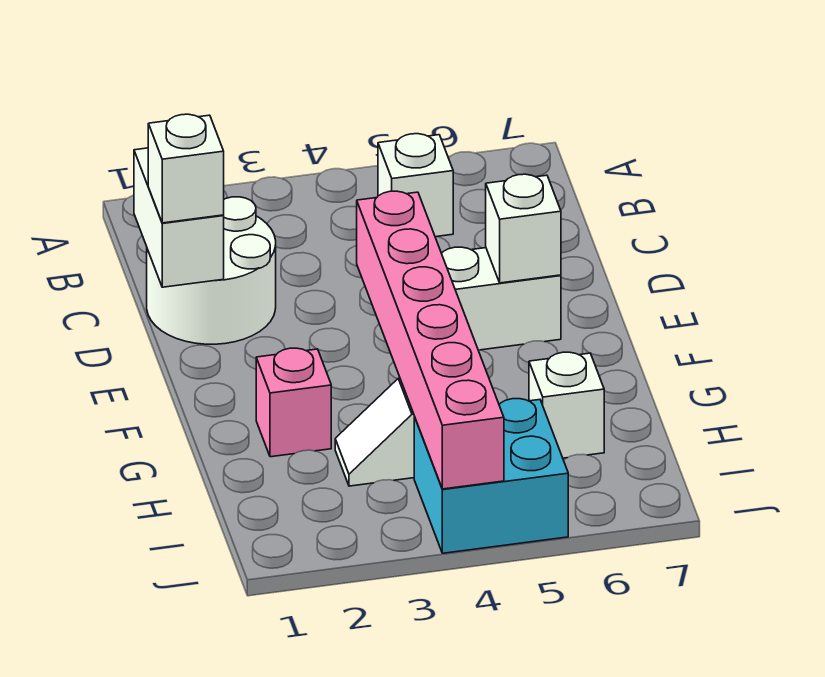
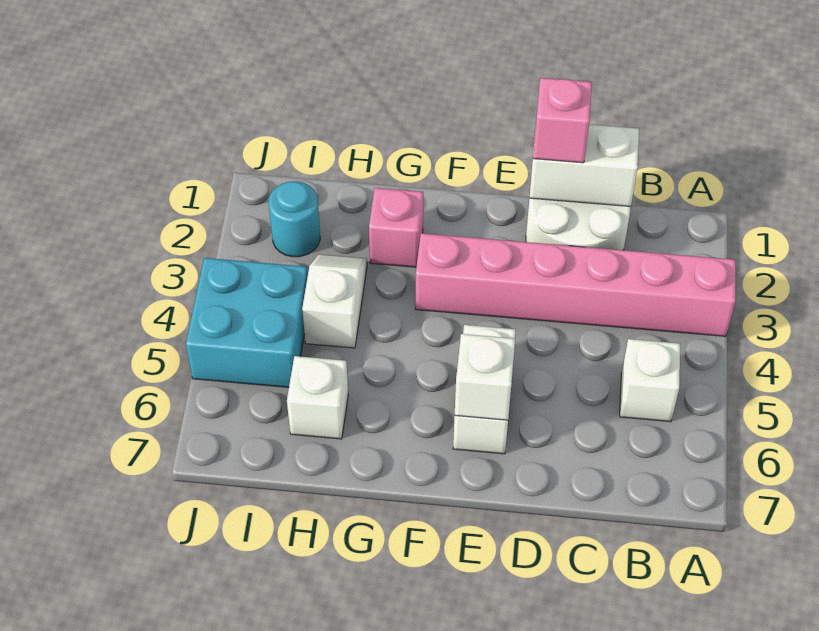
white 1x1 brick [148,114,224,223] -> pink 1x1 brick [533,78,592,163]
pink 1x6 brick [357,191,504,489] -> pink 1x6 brick moved to [415,233,736,336]
none -> cyan 1x1 round brick [269,181,320,257]

